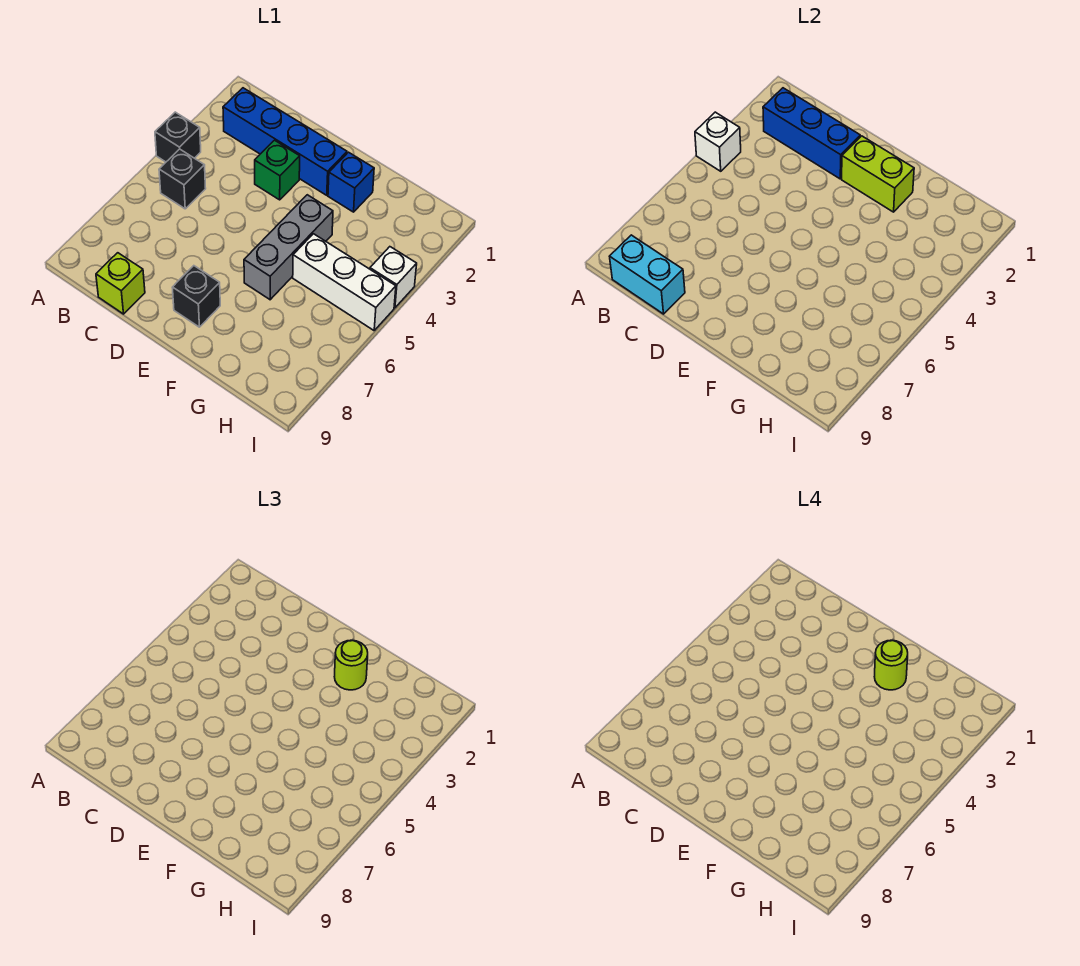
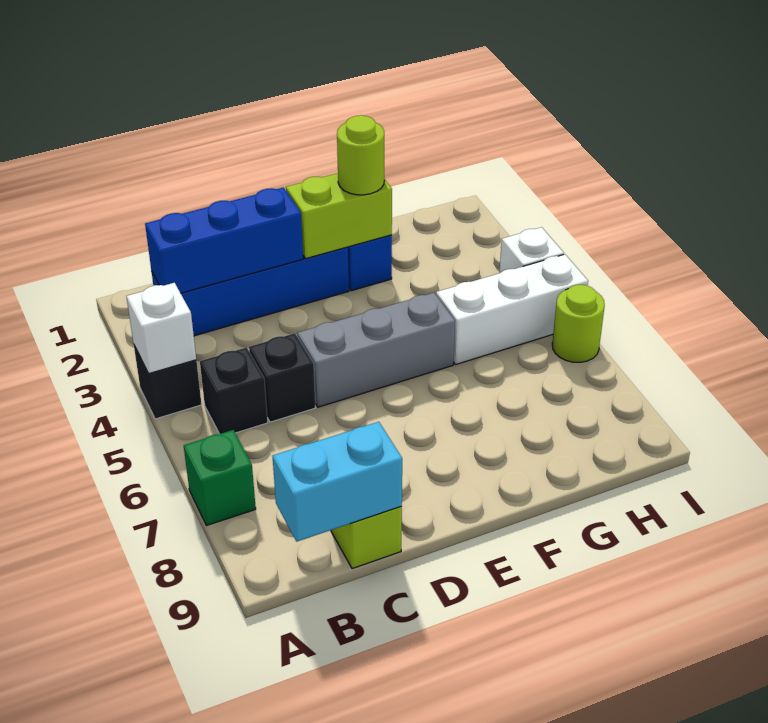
green 1x1 brick [255,140,300,200] -> green 1x1 brick moved to [184,430,256,526]
black 1x1 brick [172,266,220,327] -> black 1x1 brick moved to [249,333,316,422]
lime 1x1 round brick [874,640,908,690] -> lime 1x1 round brick moved to [552,285,605,362]
grey 1x3 brick [244,195,333,300] -> grey 1x3 brick turned to [297,293,455,407]

